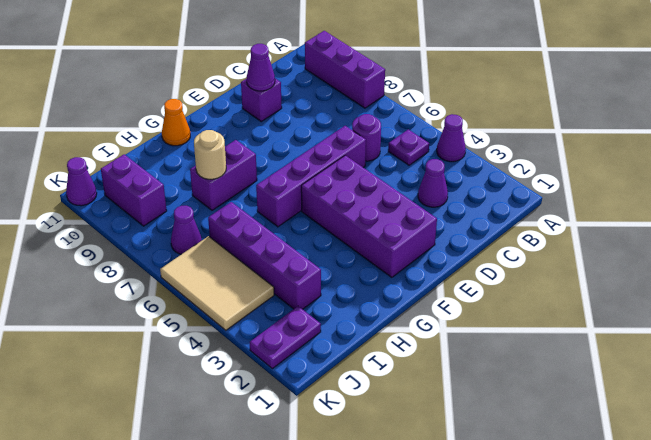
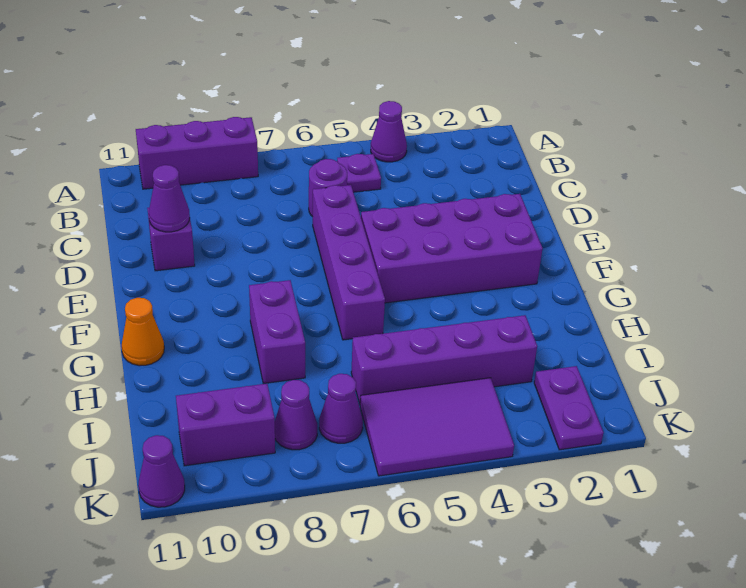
purple 1x1 cone [418,159,448,207] -> purple 1x1 cone moved to [275,380,317,450]
tan 1x1 round brick [194,130,226,179] -> none
tan 2x3 tile [160,236,274,330] -> purple 2x3 tile [360,378,514,476]

